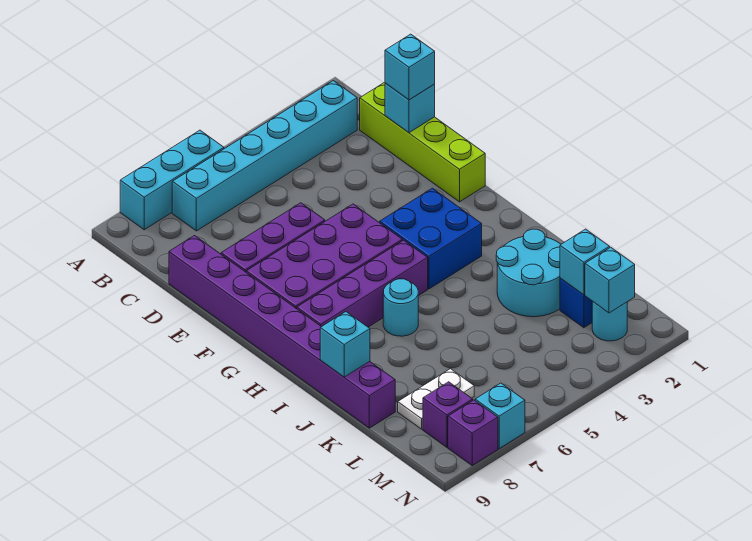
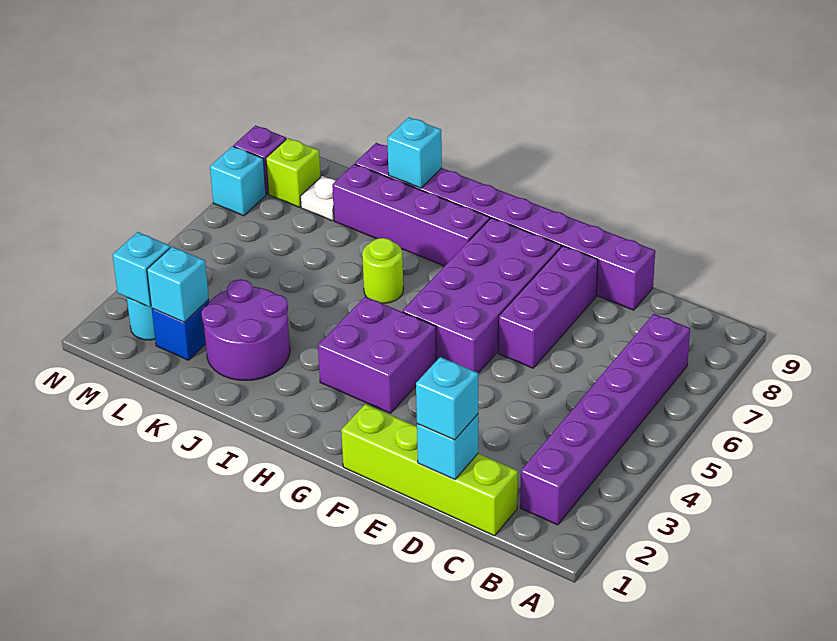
cyan 1x3 brick [120,130,224,230] -> none
cyan 1x6 brick [172,81,357,231] -> purple 1x6 brick [520,314,690,525]
blue 2x2 brick [380,188,482,289] -> purple 2x2 brick [318,297,436,413]
purple 1x4 brick [297,240,428,327] -> purple 1x4 brick turned to [332,164,490,266]
cyan 1x1 round brick [383,279,418,336] -> lime 1x1 round brick [362,238,403,303]
cyan 2x2 round brick [496,229,561,317] -> purple 2x2 round brick [201,279,290,380]
white 1x2 plate [398,369,474,429] -> white 1x1 plate [301,176,335,221]
purple 1x1 brick [423,382,473,447] -> lime 1x1 brick [266,138,321,207]

